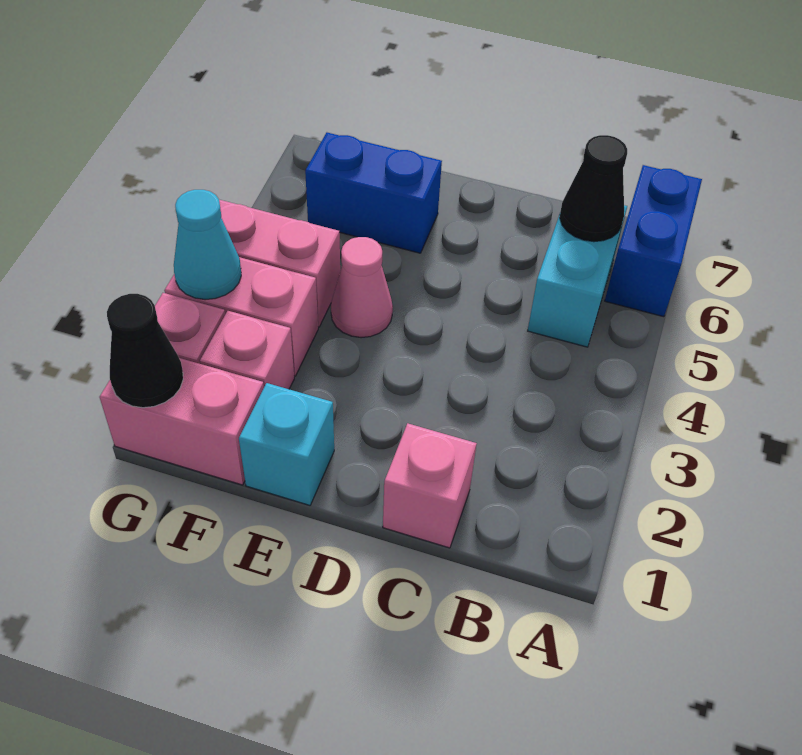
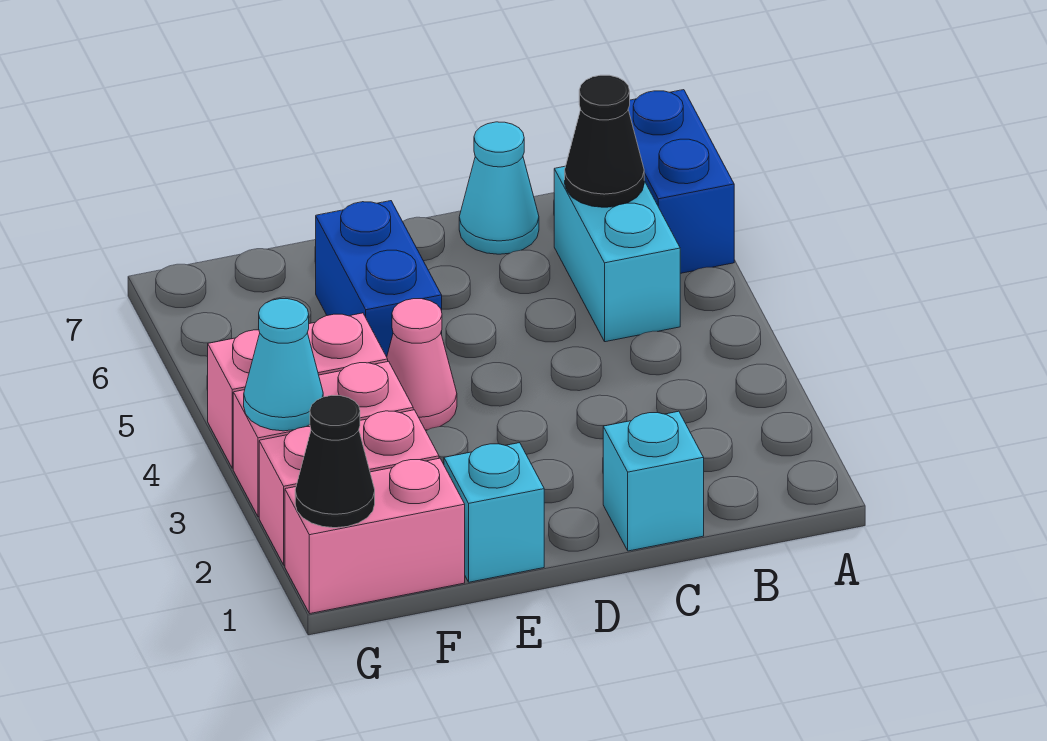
pink 1x1 brick [383,423,477,548] -> cyan 1x1 brick [603,411,704,551]
none -> cyan 1x1 cone [459,122,539,254]
blue 1x2 brick [305,133,442,253] -> blue 1x2 brick turned to [316,201,442,357]

